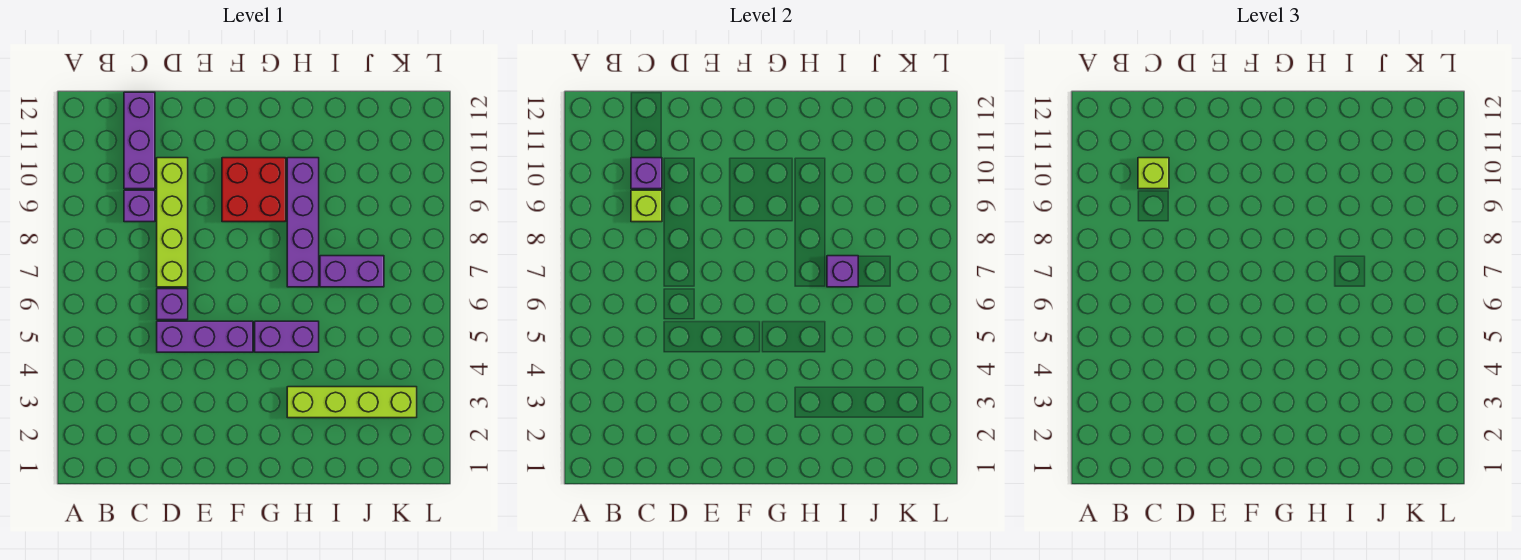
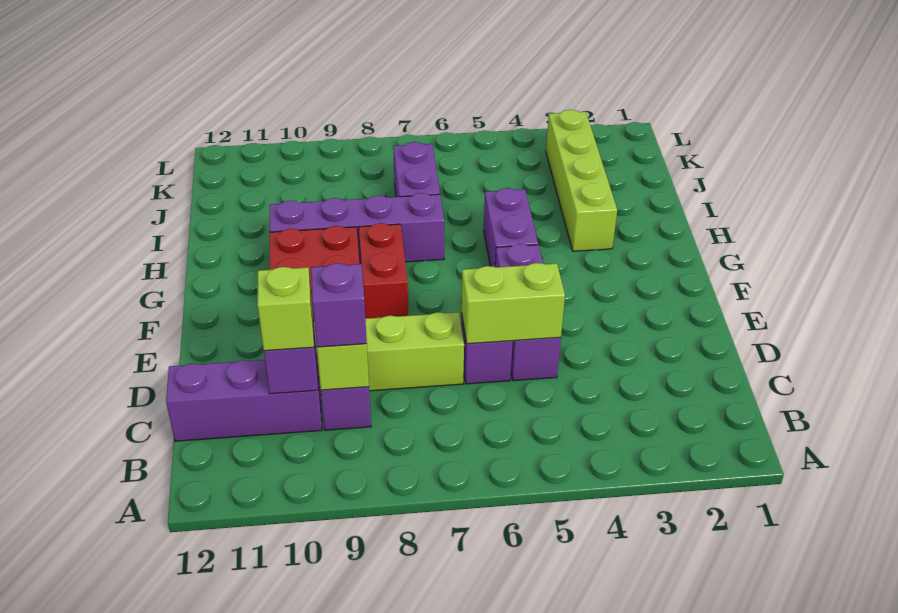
none -> lime 1x2 brick [461,263,565,344]
none -> red 1x2 brick [359,223,408,319]
purple 1x1 brick [827,256,858,287] -> purple 1x1 brick moved to [311,263,367,347]

